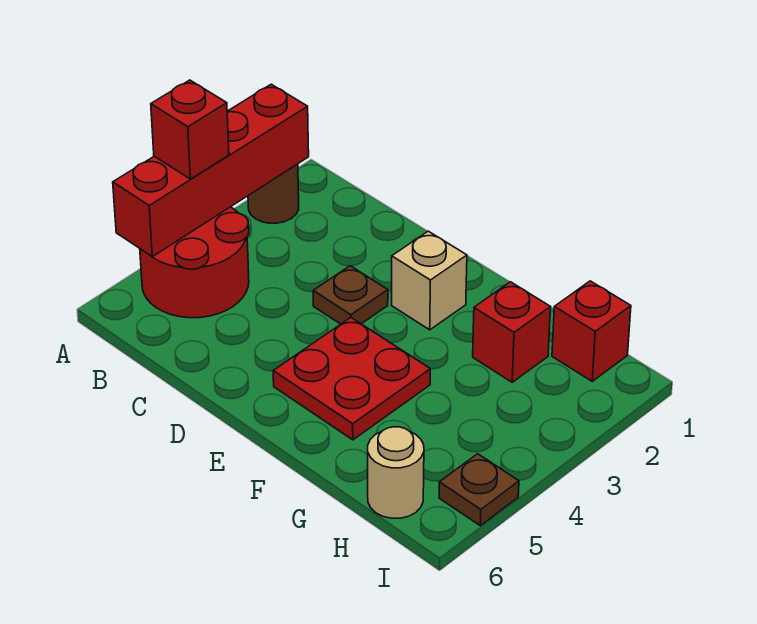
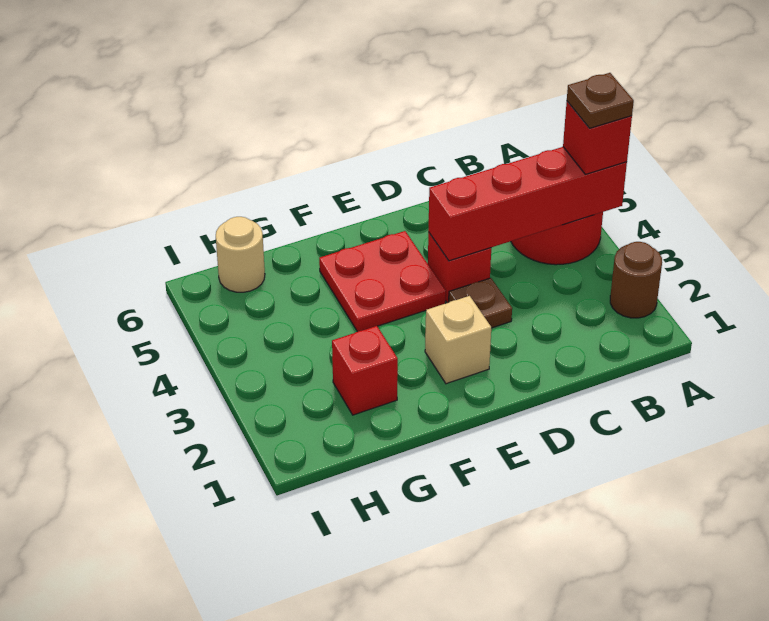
red 1x4 brick [113,84,309,257] -> red 1x4 brick turned to [428,147,627,261]
red 1x1 brick [552,281,631,381] -> red 1x1 brick moved to [428,232,491,303]
brown 1x1 plate [439,454,519,526] -> brown 1x1 plate moved to [567,73,634,128]

